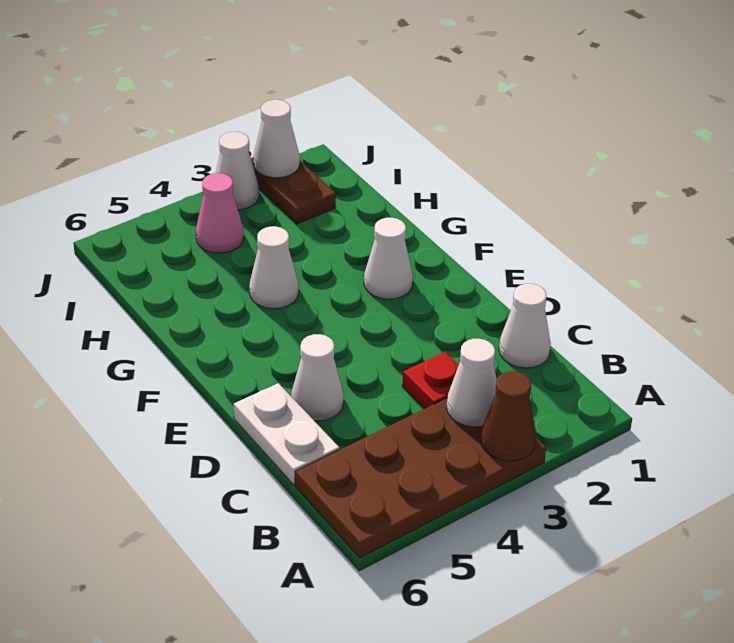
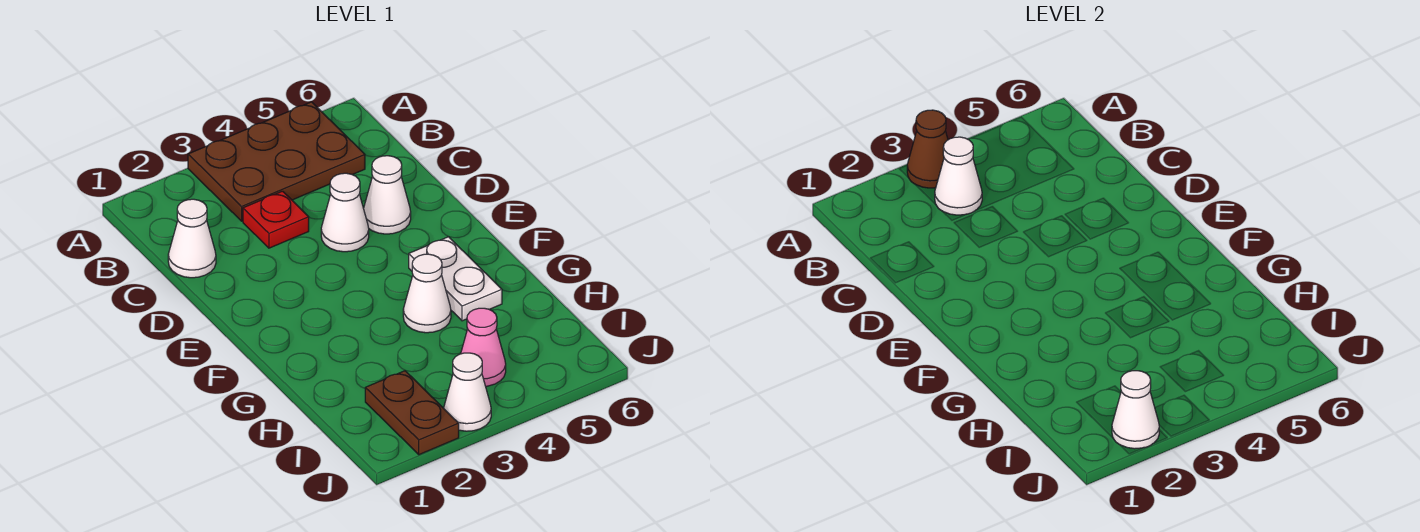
brown 2x4 plate [295,398,546,558] -> brown 2x3 plate [188,102,365,221]
white 1x2 plate [234,383,339,485] -> white 1x2 plate moved to [409,237,502,321]
white 1x1 cone [364,218,413,299] -> white 1x1 cone moved to [321,173,369,252]

